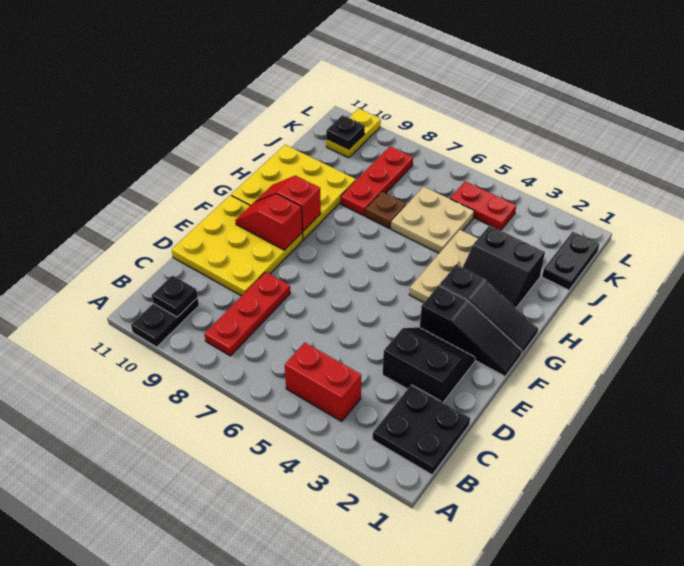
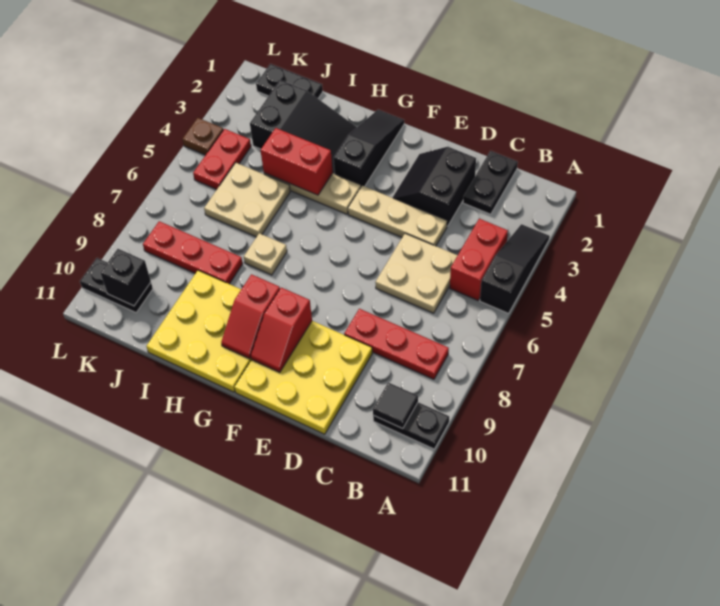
black 2x2 plate [373,385,470,475] -> black 1x2 plate [463,151,518,214]
black 1x1 plate [152,276,198,317] -> black 1x1 tile [373,382,418,429]
none -> tan 2x2 plate [375,233,458,313]
none -> tan 1x3 plate [348,186,447,246]
black 1x3 slope [420,286,522,376] -> black 1x3 slope moved to [480,224,550,313]
black 2x2 slope [463,225,545,308] -> black 2x3 slope [250,80,357,174]
none -> red 1x2 brick [261,128,333,195]
none -> tan 1x1 plate [244,233,287,275]
brown 1x1 plate [365,192,406,229] -> brown 1x1 plate moved to [183,118,223,155]
yellow 1x2 plate [326,109,381,158] -> black 1x2 plate [80,258,153,312]
black 1x1 plate [326,115,365,149] -> black 1x1 brick [101,249,151,306]

